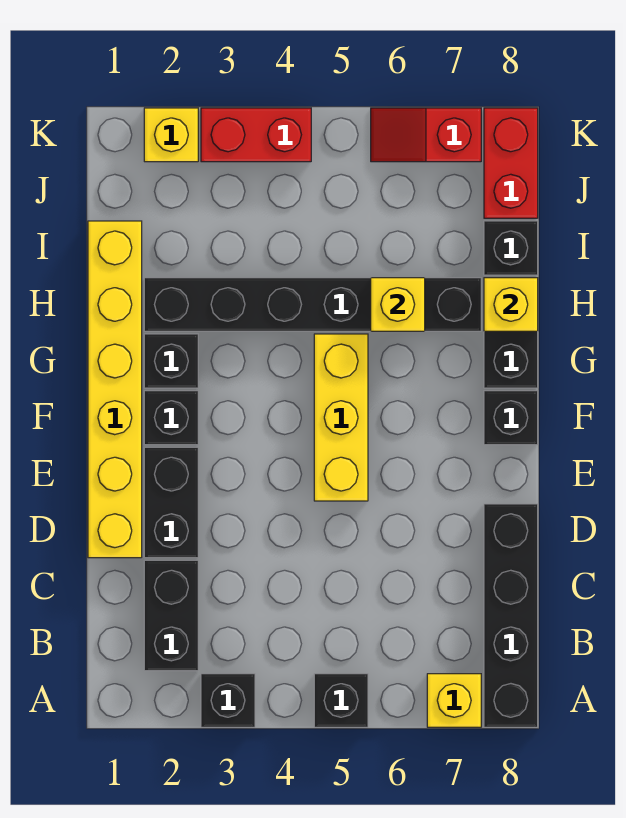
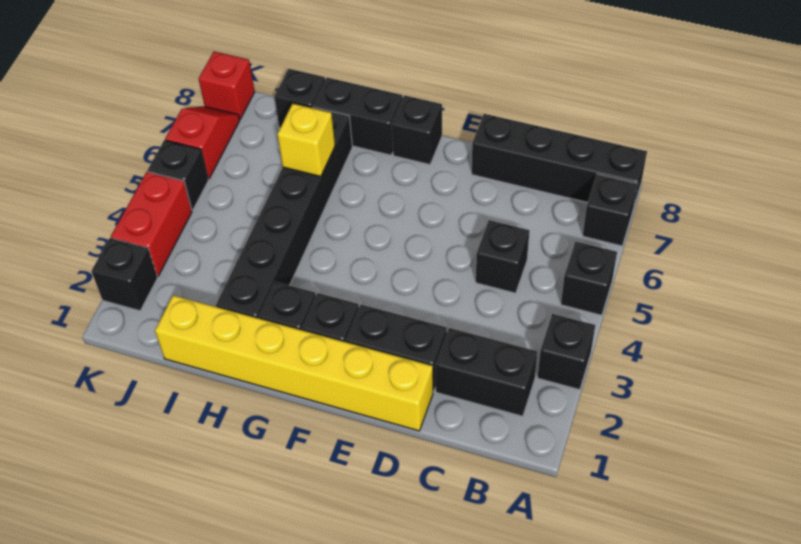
yellow 1x1 brick [427,674,481,727] -> black 1x1 brick [583,174,637,246]
none -> black 1x1 brick [476,220,530,293]
yellow 1x3 brick [314,334,368,501] -> none
yellow 1x1 brick [484,278,538,331] -> none
red 1x2 brick [484,108,538,218] -> red 1x1 brick [199,52,255,119]
yellow 1x1 brick [144,108,198,162] -> black 1x1 brick [91,238,157,311]
none -> black 1x1 brick [148,140,208,210]
red 1x2 slope [371,108,481,162] -> red 1x2 slope turned to [165,106,240,179]

